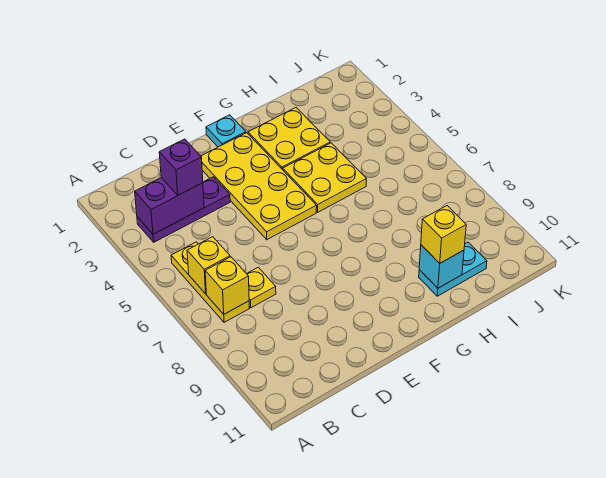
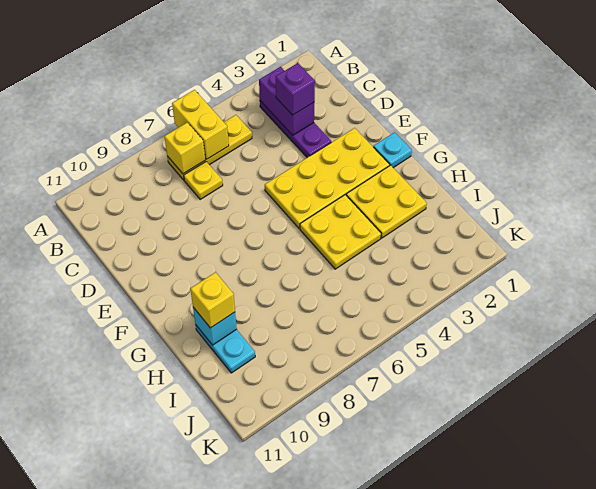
yellow 1x1 brick [187,237,230,294] -> yellow 1x2 brick [172,90,229,159]

